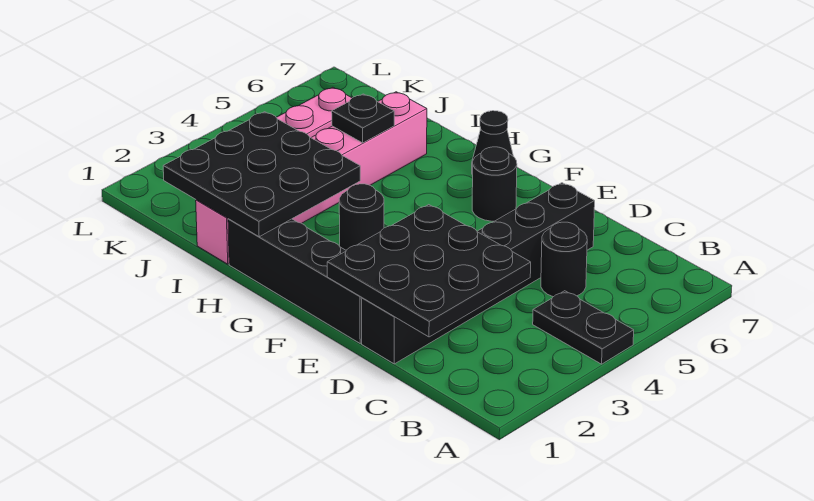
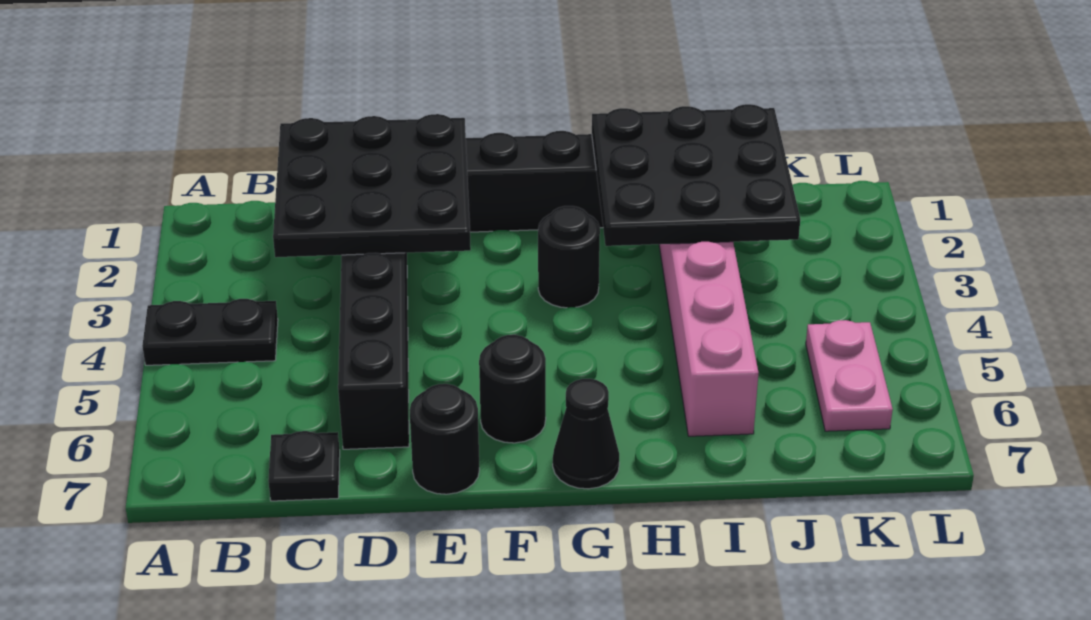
black 1x1 round brick [541,222,587,297] -> black 1x1 round brick moved to [409,384,479,494]
black 1x1 plate [332,94,394,143] -> black 1x1 plate moved to [268,431,340,501]

